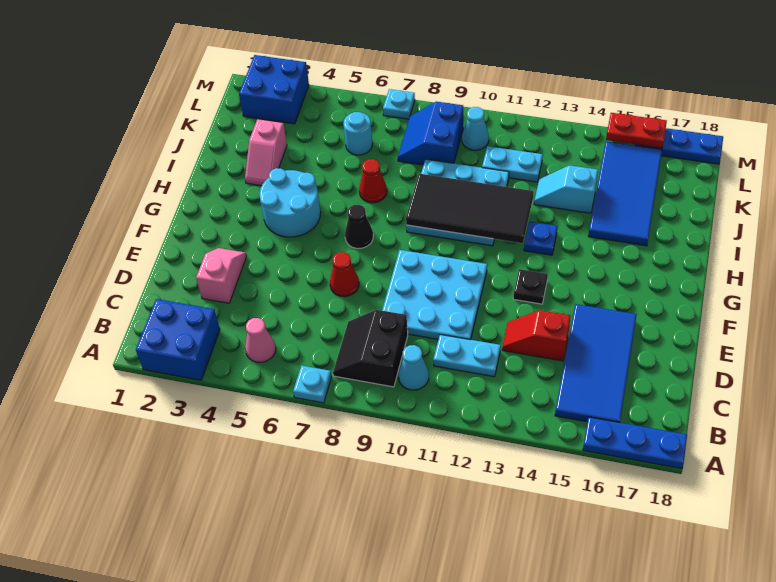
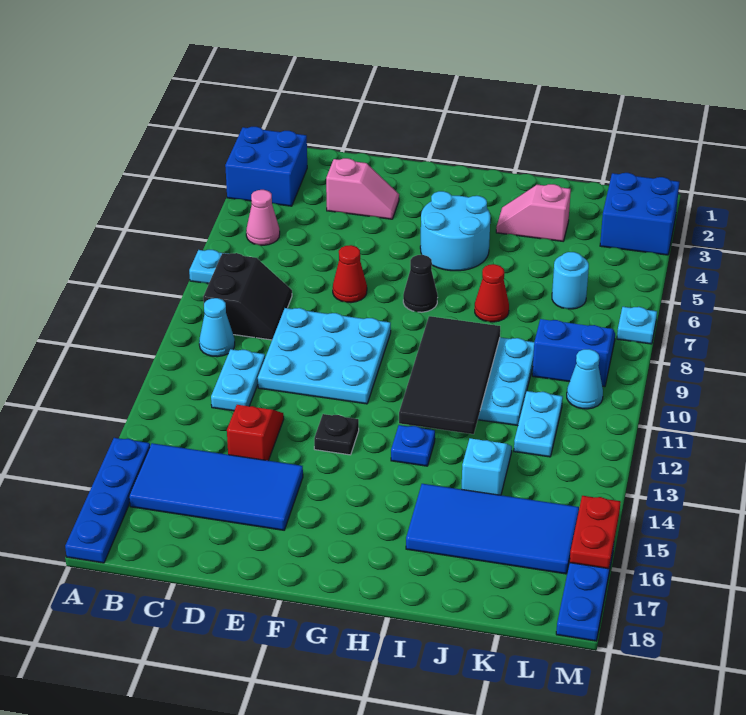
blue 1x3 plate [583,417,687,469] -> blue 1x4 plate [65,438,150,563]
black 2x2 slope [333,310,408,387] -> black 2x2 slope turned to [203,253,292,340]

